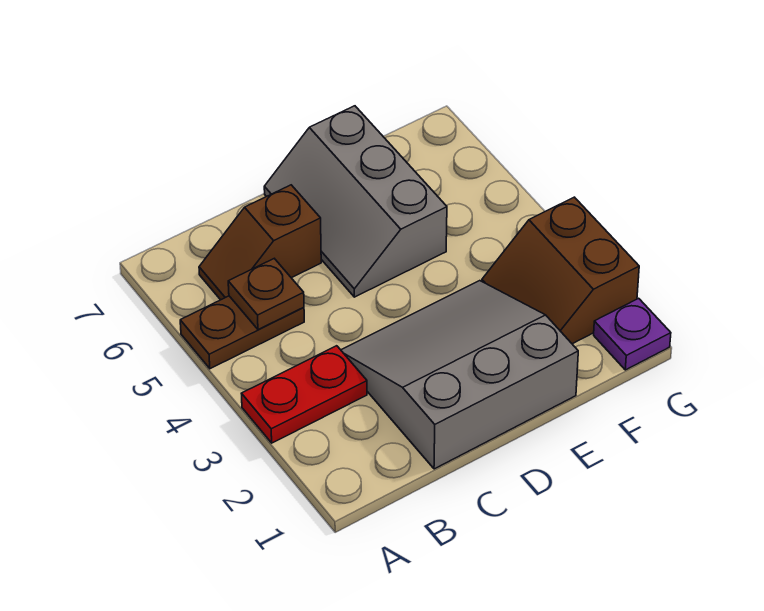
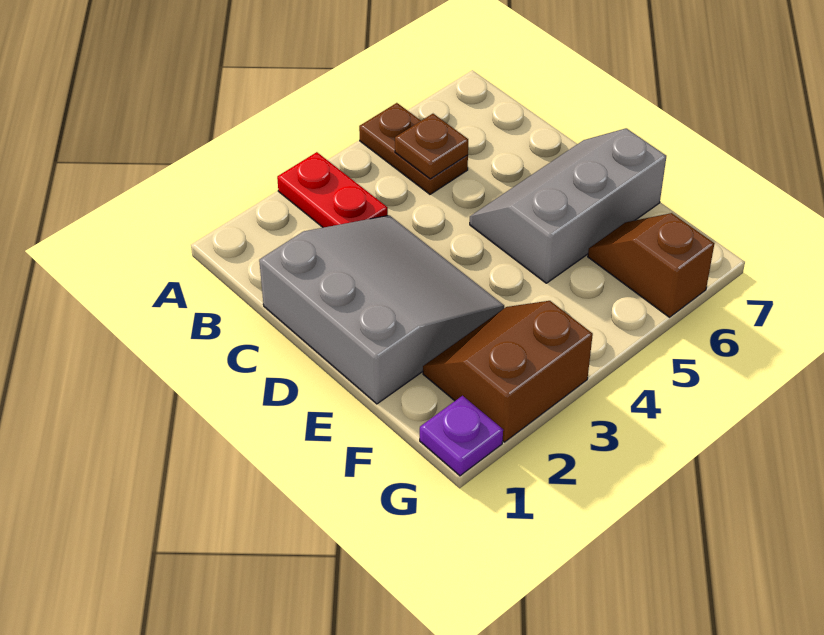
brown 1x2 slope [199,185,321,300] -> brown 1x2 slope moved to [588,213,714,317]

